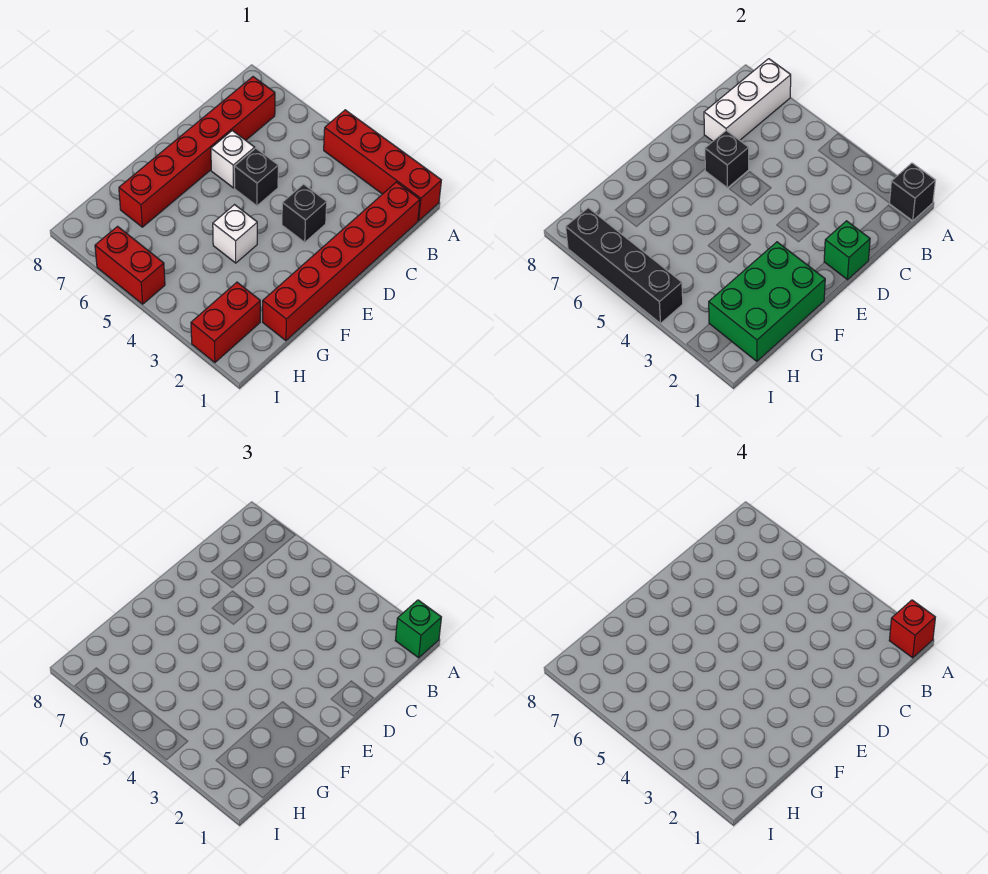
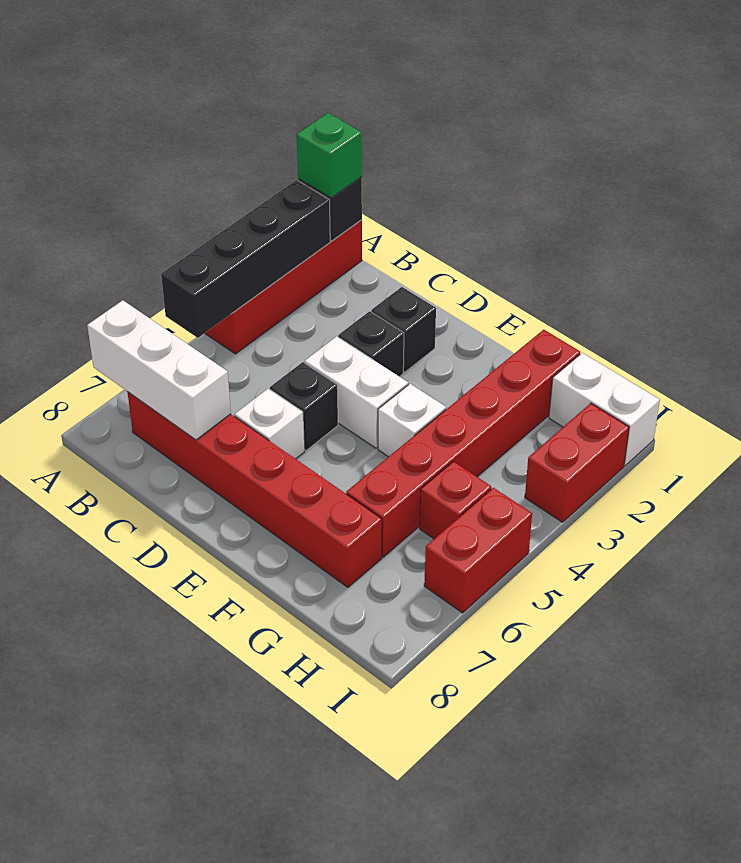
red 1x1 brick [889,600,935,658] -> red 1x1 brick moved to [420,461,491,539]
red 1x6 brick [263,182,420,341] -> red 1x6 brick turned to [346,330,580,557]
green 1x1 brick [824,221,870,280] -> none
none -> white 1x2 brick [305,336,408,448]
black 1x1 brick [705,131,749,188] -> black 1x1 brick moved to [371,287,436,372]
green 2x3 brick [709,242,825,361] -> none
none -> white 1x2 brick [549,353,660,466]
red 1x2 brick [191,282,260,363] -> red 1x2 brick turned to [525,403,629,522]
black 1x4 brick [566,208,683,323] -> black 1x4 brick moved to [161,180,330,338]

